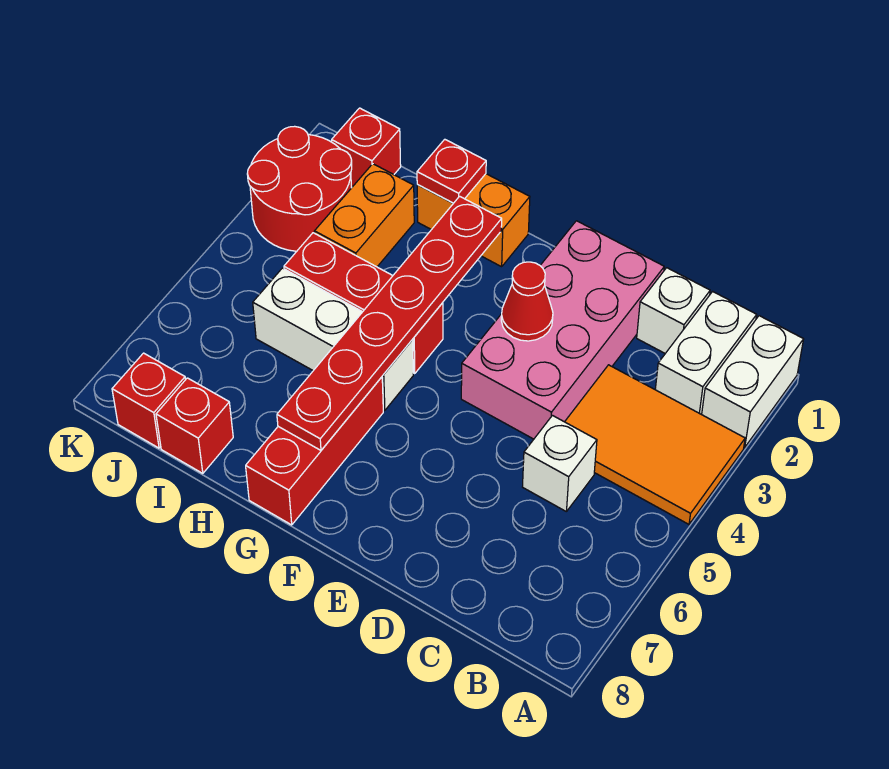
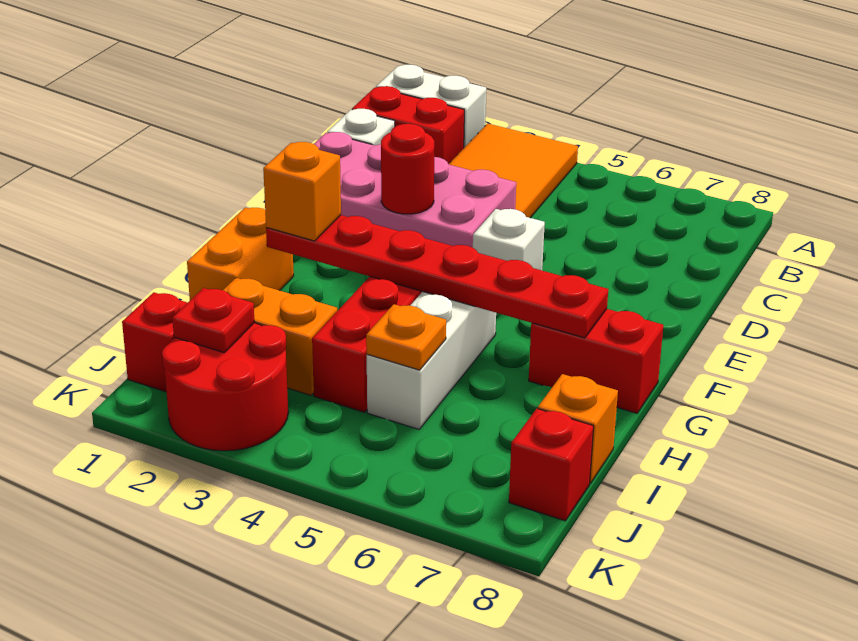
white 1x2 brick [655,292,757,414] -> red 1x2 brick [352,86,464,164]
white 1x1 brick [523,416,597,511] -> white 1x1 brick moved to [473,209,545,270]
red 1x1 cone [501,262,553,341] -> red 1x1 round brick [381,124,434,214]
none -> orange 1x1 brick [263,142,341,241]
red 1x3 brick [246,377,383,525] -> red 1x2 brick [529,309,663,413]
red 1x1 plate [417,139,486,203] -> red 1x1 plate moved to [172,288,255,353]
none -> orange 1x1 plate [366,304,446,370]
red 1x1 brick [156,378,233,473] -> orange 1x1 brick [538,374,618,483]

